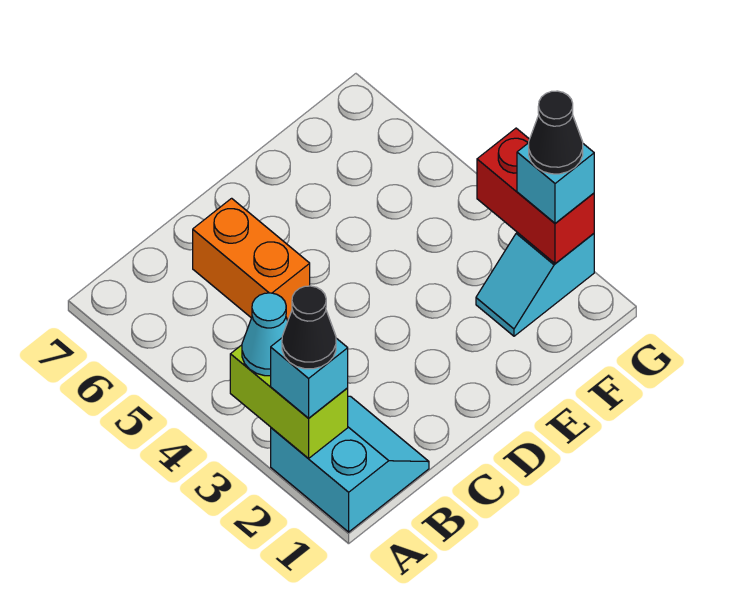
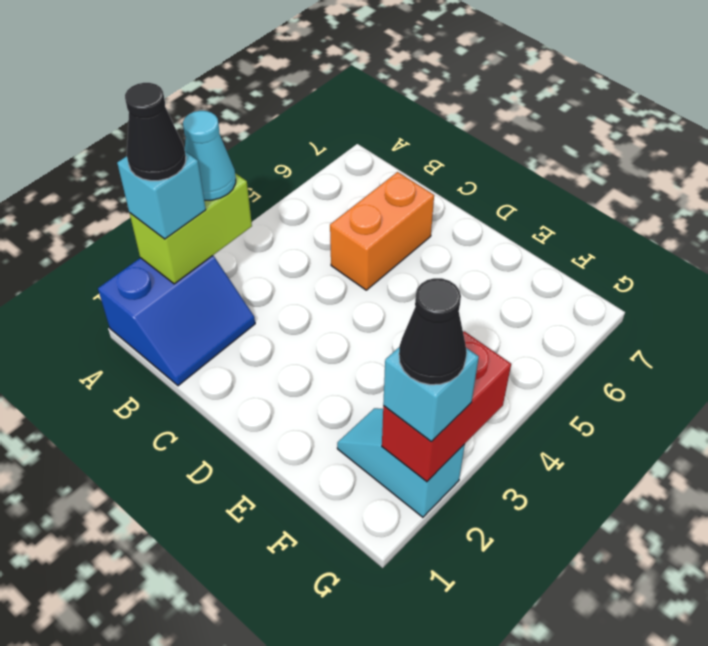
cyan 2x2 slope [271,396,429,532] -> blue 2x2 slope [98,256,255,386]

